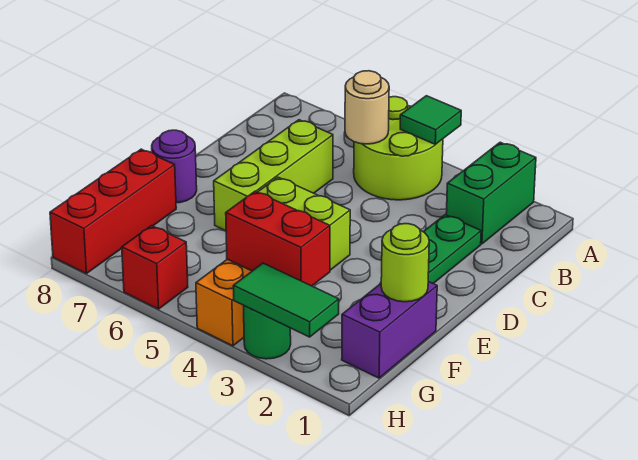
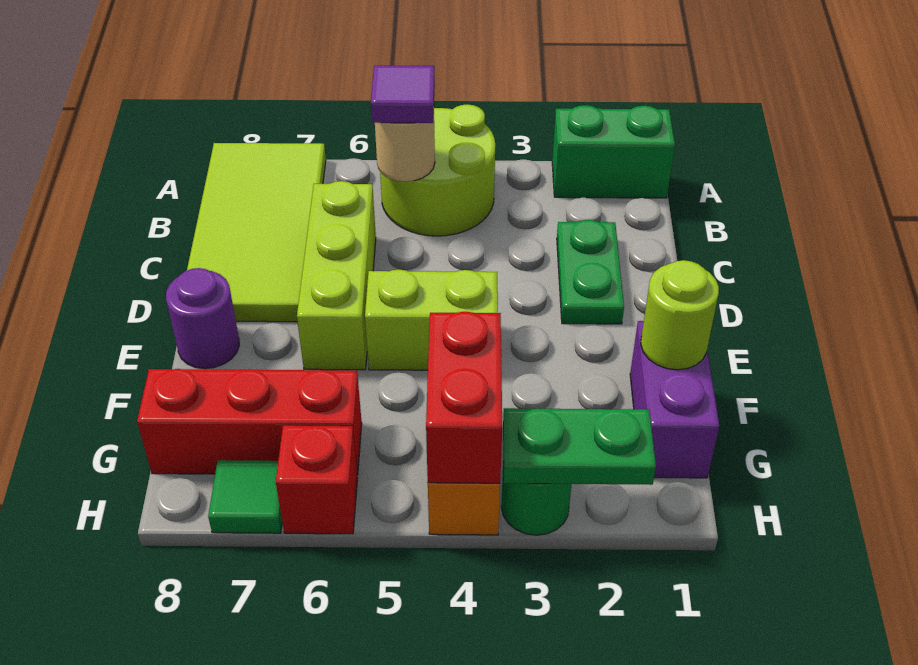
green 1x2 brick [446,142,536,244] -> green 1x2 brick turned to [552,105,675,198]
green 1x1 tile [400,96,461,144] -> green 1x1 tile moved to [208,460,282,533]
none -> lime 2x4 tile [187,143,326,322]
none -> purple 1x1 tile [371,65,435,123]
red 1x3 brick [50,149,176,274] -> red 1x3 brick turned to [137,369,362,475]
red 1x2 brick [226,191,330,286] -> red 1x2 brick turned to [426,312,502,483]
green 1x2 tile [233,263,339,337] -> green 1x2 plate [503,408,656,485]

